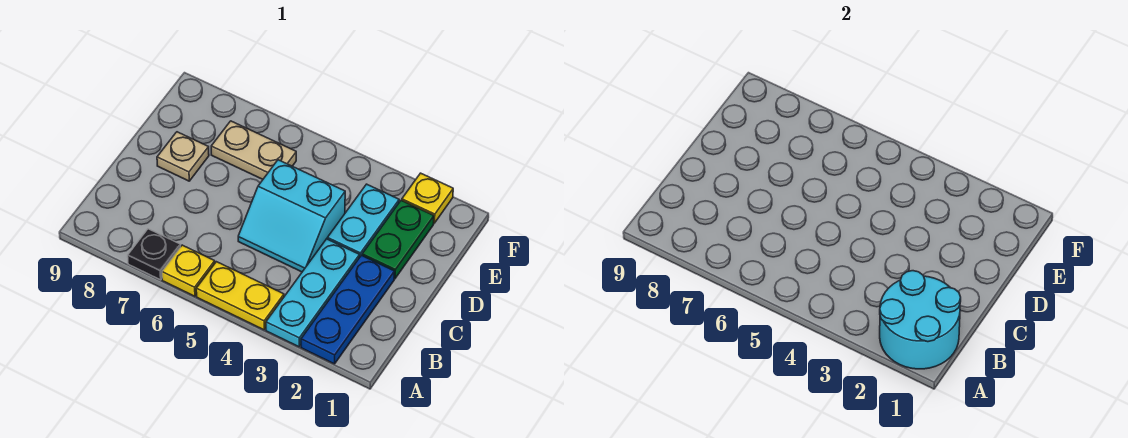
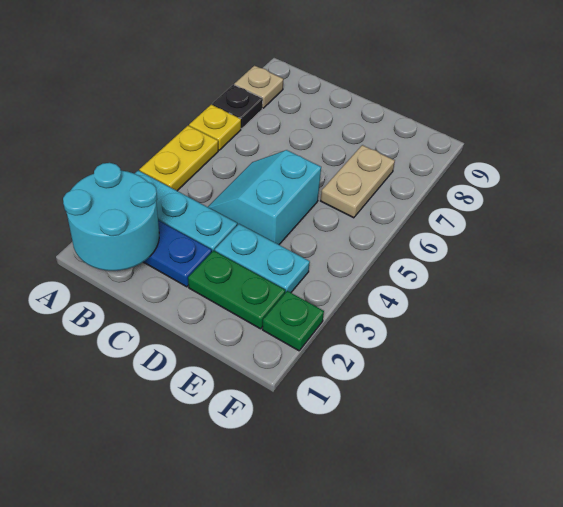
tan 1x1 plate [157,132,209,181] -> tan 1x1 plate moved to [234,66,283,108]
yellow 1x1 plate [402,173,453,223] -> green 1x1 plate [262,291,324,351]

